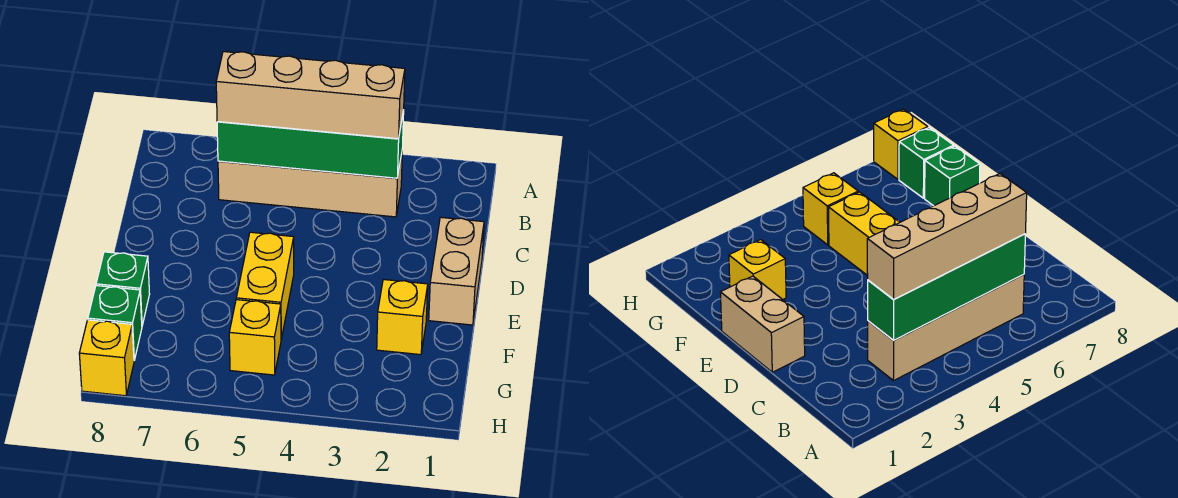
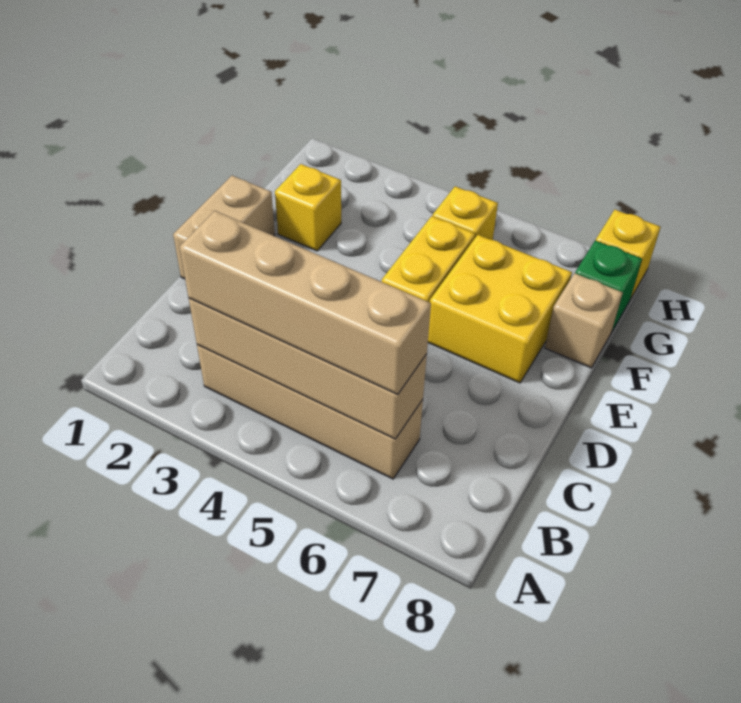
green 1x4 brick [217,110,404,178] -> tan 1x4 brick [189,298,427,439]
none -> yellow 2x2 brick [428,235,572,383]
green 1x1 brick [96,252,150,325] -> tan 1x1 brick [545,273,623,368]

